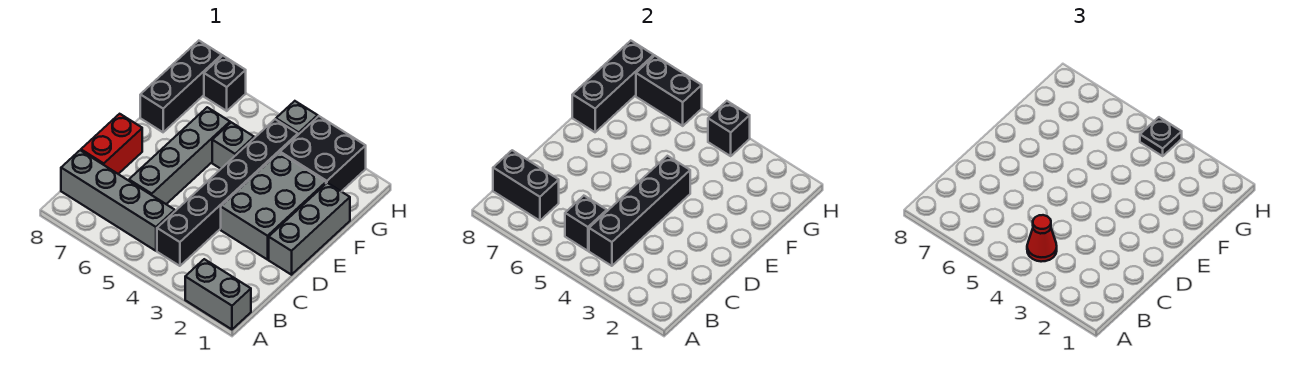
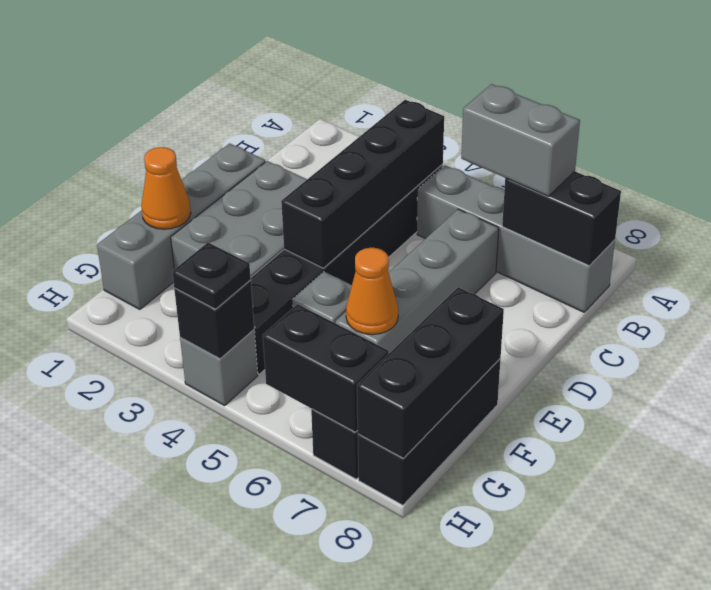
grey 1x2 brick [185,259,251,329] -> grey 1x2 brick moved to [461,84,580,196]
red 1x1 cone [1027,215,1057,262] -> none
black 1x1 brick [565,196,607,251] -> none
red 1x2 brick [81,114,142,174] -> none
grey 1x3 brick [269,183,350,275] -> grey 1x4 brick [97,143,265,309]
none -> orange 1x1 cone [141,147,191,229]
none -> orange 1x1 cone [346,248,398,335]
black 2x2 brick [280,116,366,192] -> none

